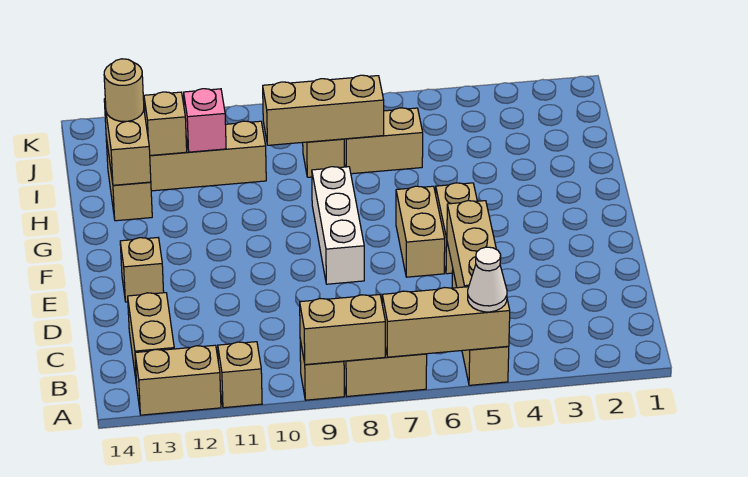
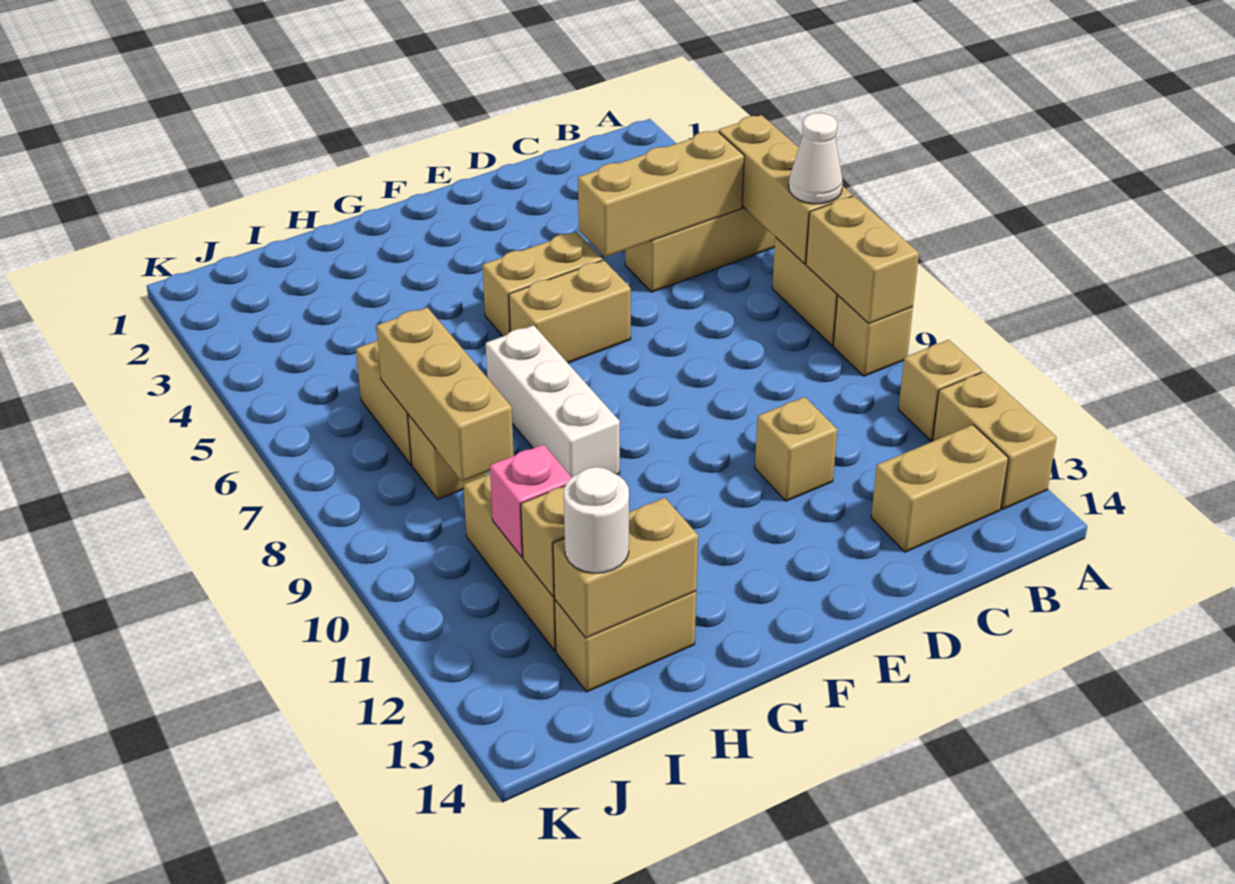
white 1x1 cone [468,247,507,312] -> white 1x1 cone moved to [789,113,843,204]
white 1x3 brick [312,167,364,284] -> white 1x3 brick turned to [486,325,620,477]
tan 1x1 brick [120,238,164,302] -> tan 1x1 brick moved to [755,397,837,501]
tan 1x1 round brick [104,59,144,121] -> white 1x1 round brick [564,467,629,573]

